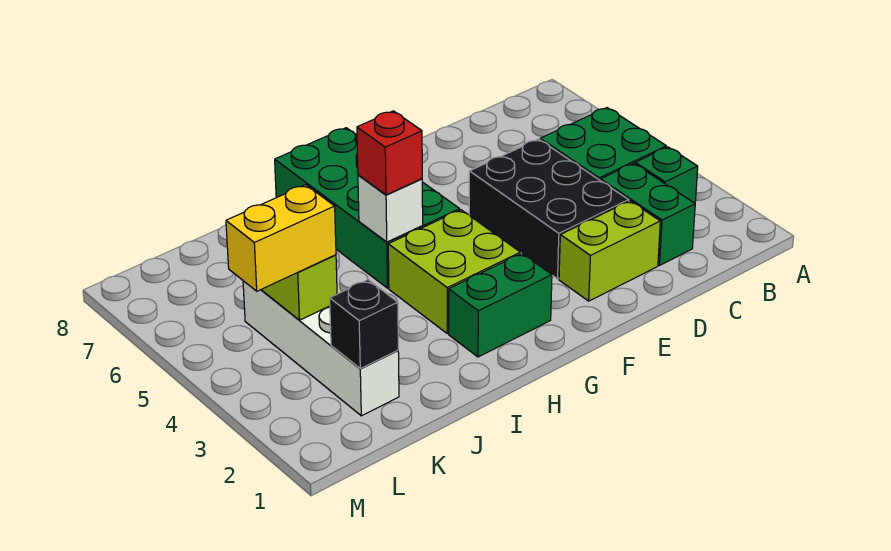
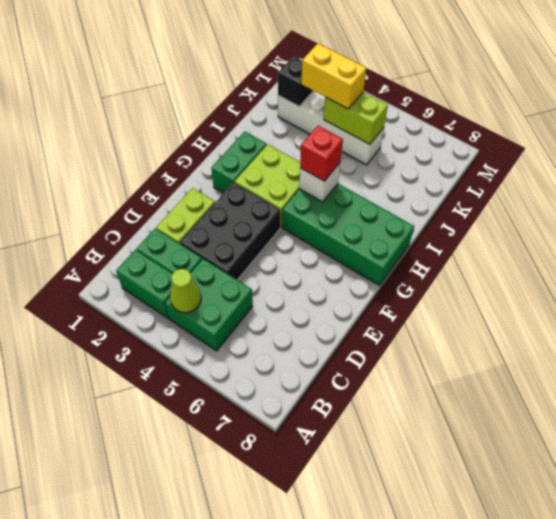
green 1x1 brick [635,147,698,203] -> green 1x2 brick [116,250,173,318]
none -> lime 1x1 cone [170,269,201,313]
black 2x3 brick [469,139,629,279] -> black 2x3 brick turned to [180,182,280,280]
yellow 1x2 brick [226,185,336,291] -> yellow 1x2 brick turned to [301,43,366,109]

